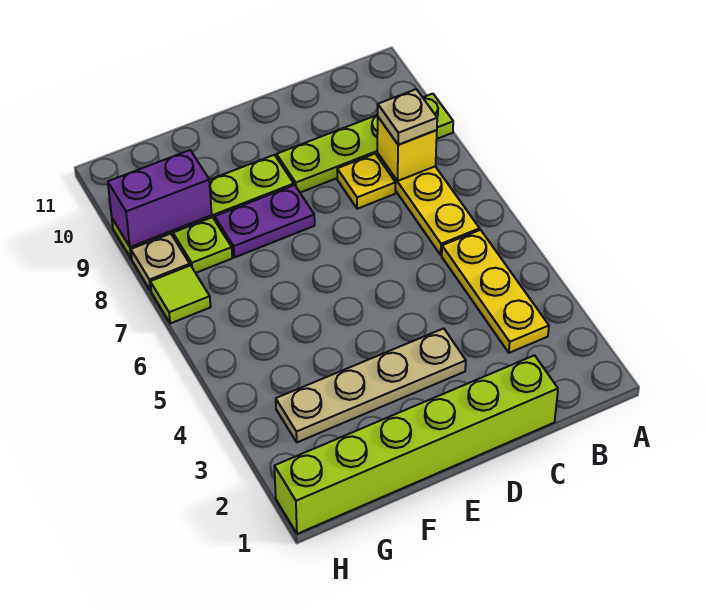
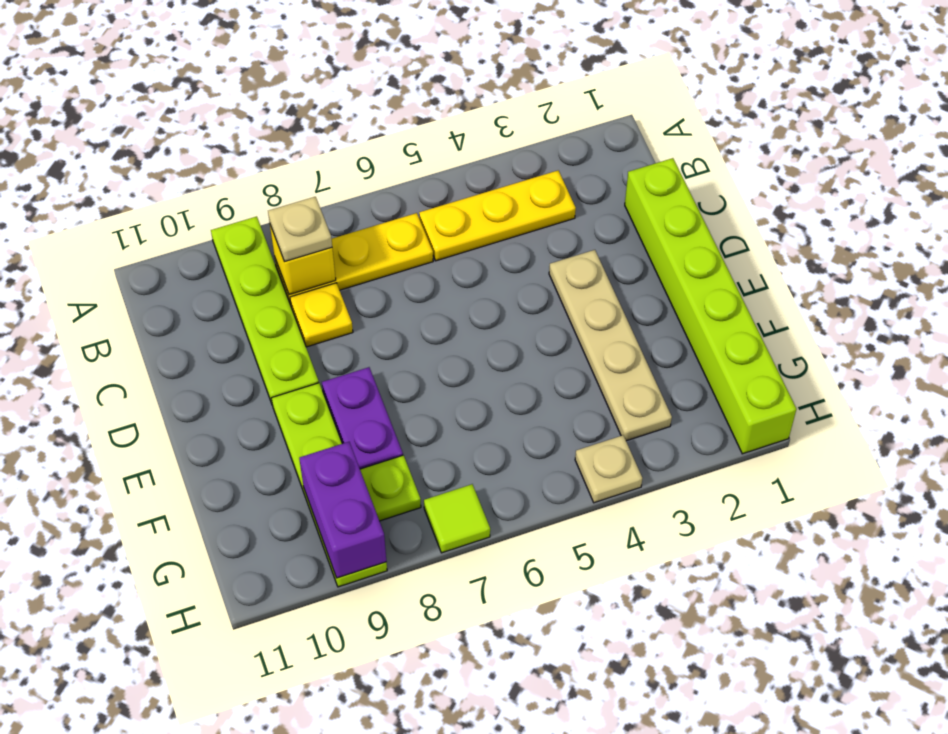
tan 1x1 plate [131,234,190,291] -> tan 1x1 plate moved to [575,435,642,503]

